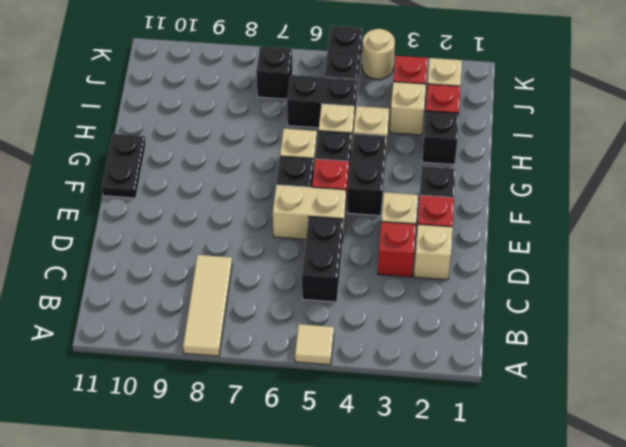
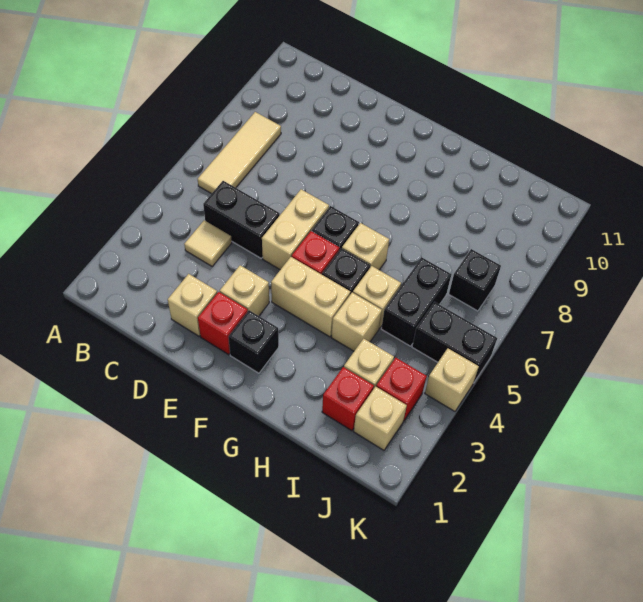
tan 1x1 tile [295,324,334,365] -> tan 1x1 tile moved to [184,220,232,266]
tan 1x3 tile [183,255,232,356] -> tan 1x3 tile turned to [198,112,281,194]
red 1x1 brick [378,222,416,277] -> none
black 1x2 brick [347,133,387,216] -> tan 1x2 brick [271,257,350,337]
black 1x2 plate [102,134,146,198] -> none
black 1x1 brick [422,111,459,165] -> none
tan 1x1 round brick [362,29,395,79] -> tan 1x1 brick [425,349,479,411]

